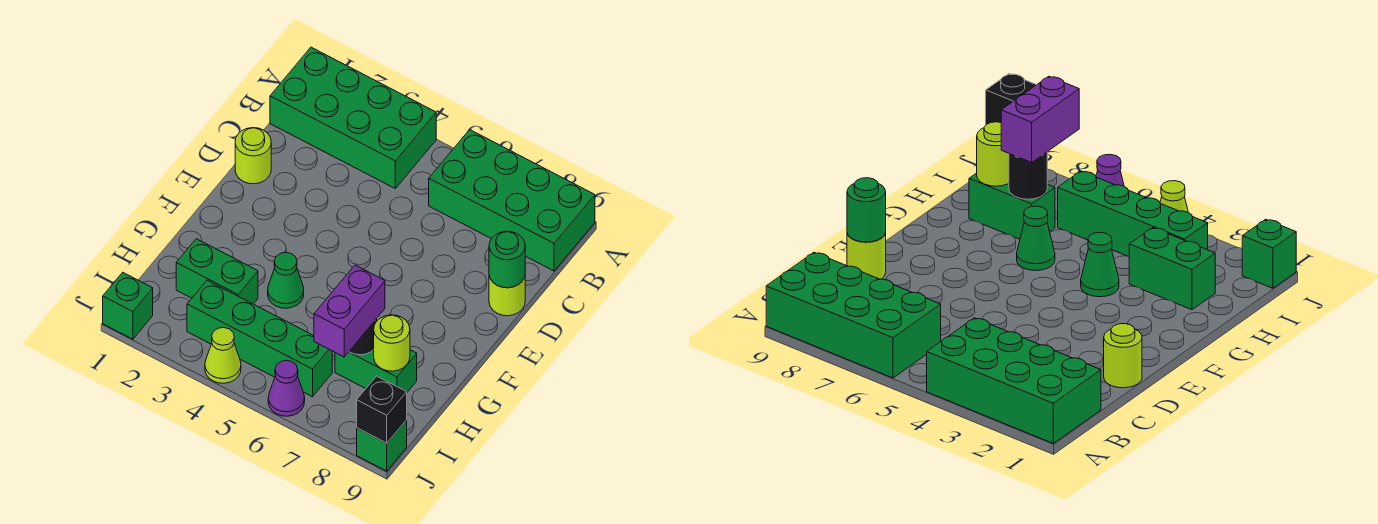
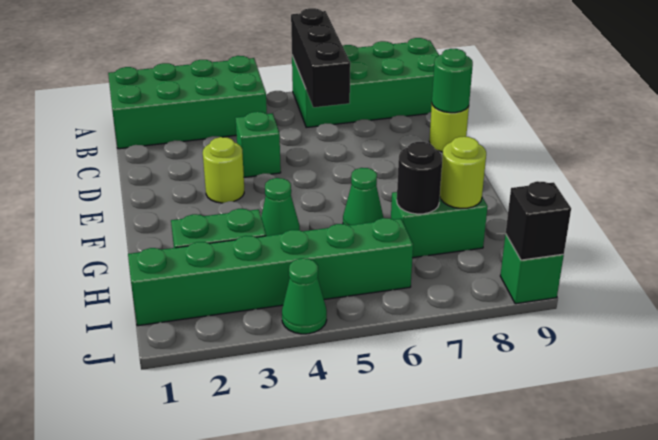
none -> black 1x3 brick [291,8,350,107]
lime 1x1 round brick [235,128,271,184] -> lime 1x1 round brick moved to [203,137,244,203]
purple 1x2 brick [314,265,385,357] -> none
green 1x4 brick [187,280,332,397] -> green 1x6 brick [128,218,413,326]
green 1x1 brick [103,272,153,339] -> green 1x1 brick moved to [235,112,281,177]
lime 1x1 cone [205,328,241,383] -> green 1x1 cone [282,258,327,334]
purple 1x1 cone [268,361,305,416] -> none

